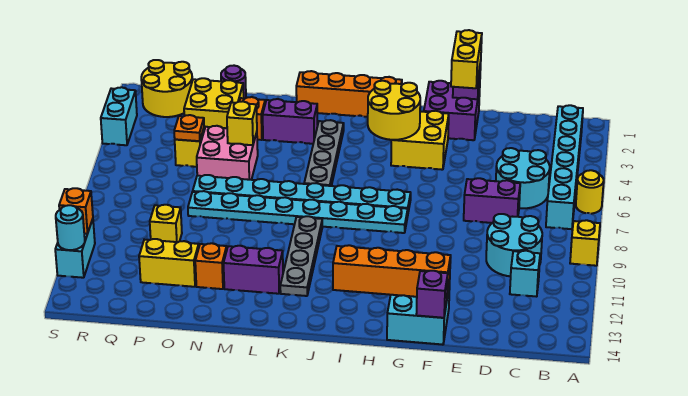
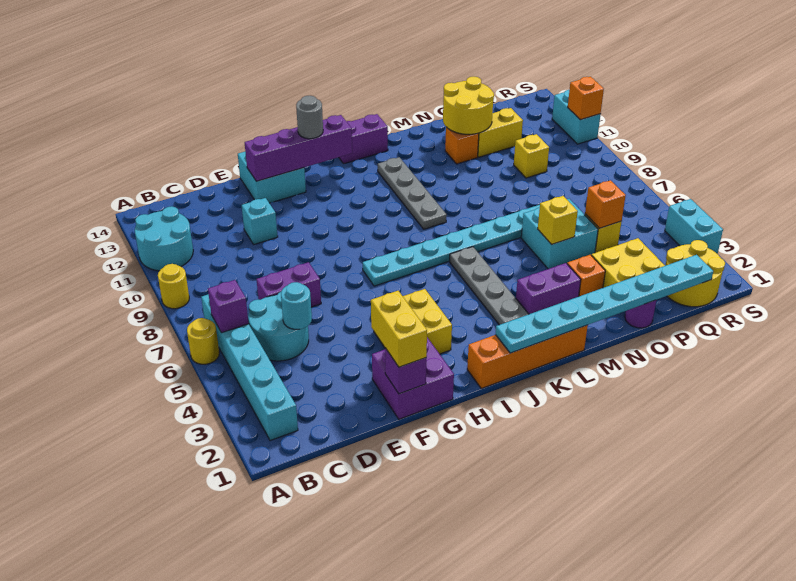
yellow 1x1 brick [570,220,600,266] -> yellow 1x1 round brick [158,264,189,309]
cyan 2x2 round brick [486,214,542,276] -> cyan 2x2 round brick moved to [135,206,193,271]
cyan 1x1 brick [510,251,540,297] -> cyan 1x1 brick moved to [242,198,278,244]
orange 1x4 brick [333,245,451,297] -> purple 1x4 brick [245,115,352,181]
purple 1x1 brick [416,271,448,318] -> purple 1x1 brick moved to [208,280,249,333]
yellow 2x2 round brick [368,81,420,140] -> yellow 2x2 round brick moved to [443,77,494,134]
cyan 1x8 plate [188,191,408,233] -> cyan 1x8 plate moved to [496,255,713,353]
none -> grey 1x1 round brick [296,96,323,139]
purple 1x2 brick [224,246,283,294] -> purple 1x2 brick moved to [339,114,388,164]
pink 2x2 brick [197,126,258,180] -> cyan 2x2 brick [521,199,598,269]
orange 1x1 plate [174,115,204,141] -> orange 1x1 brick [585,180,626,228]
cyan 1x1 round brick [56,205,85,250] -> cyan 1x1 round brick moved to [281,282,312,329]

